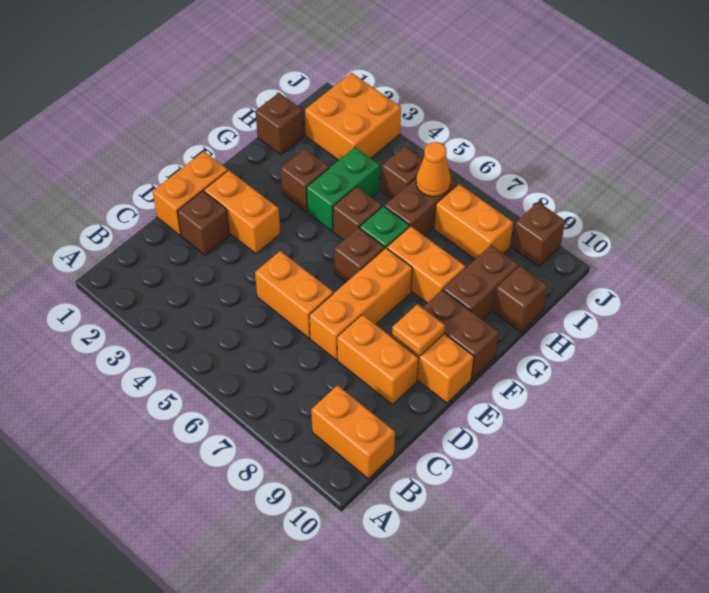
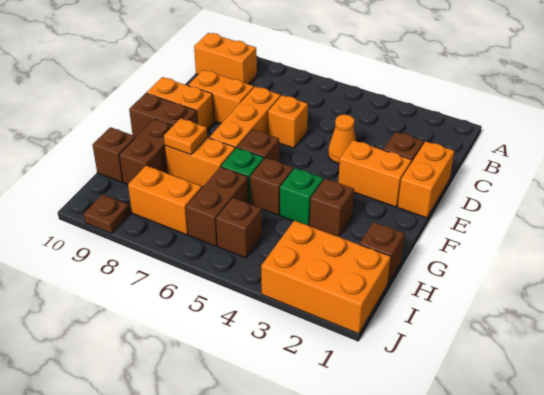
orange 1x2 brick [255,251,333,338] -> orange 1x1 brick [268,95,308,148]
orange 1x1 plate [392,304,445,356] -> orange 1x1 plate moved to [164,118,207,155]
green 1x2 brick [307,147,380,231] -> green 1x1 brick [280,168,323,226]
orange 2x2 brick [305,73,401,160] -> orange 2x3 brick [261,221,391,334]
orange 1x1 cone [416,142,451,197] -> orange 1x1 cone moved to [328,114,356,164]
brown 1x1 brick [512,202,565,267] -> brown 1x1 plate [84,194,130,233]

